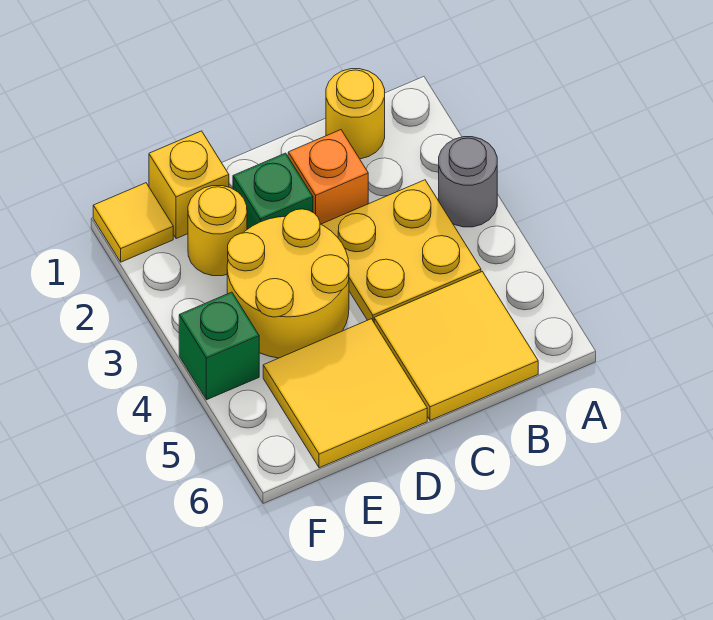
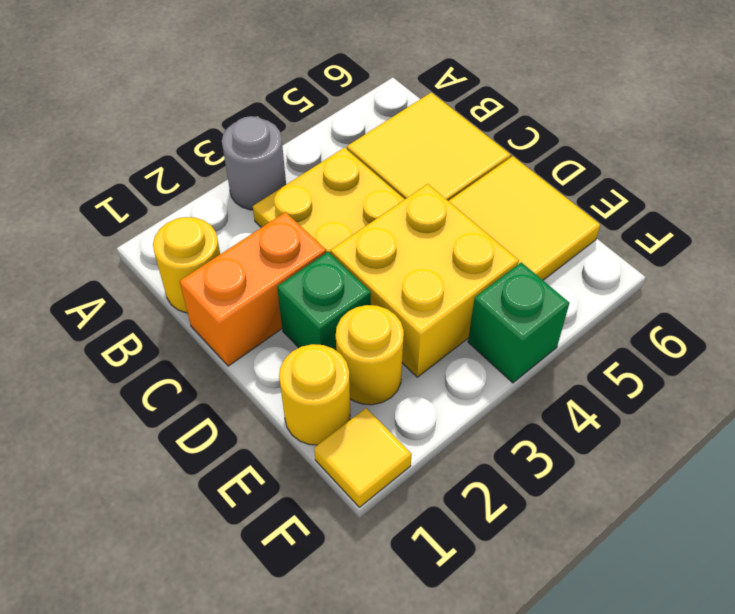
orange 1x1 brick [288,130,368,224] -> orange 1x2 brick [180,212,326,366]
yellow 2x2 round brick [227,209,349,358] -> yellow 2x2 brick [331,184,519,377]
yellow 1x1 brick [149,131,229,239] -> yellow 1x1 round brick [279,344,350,445]

